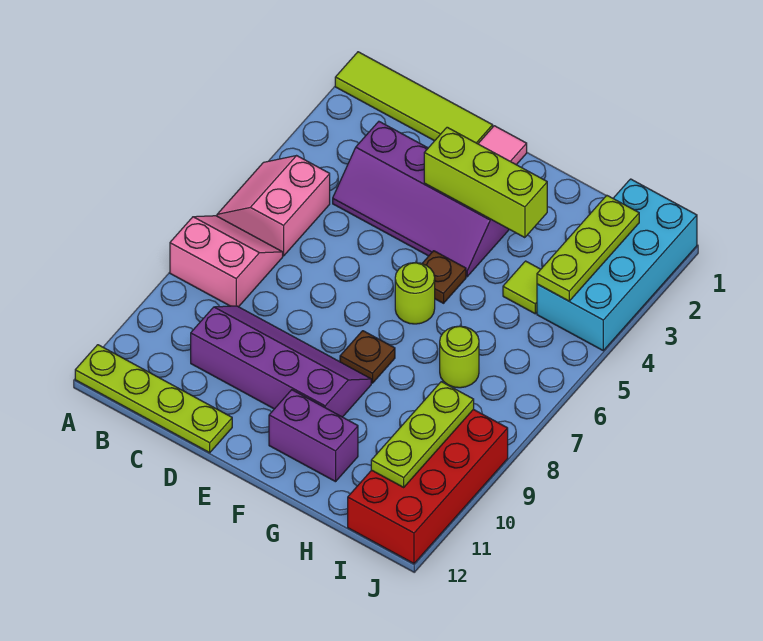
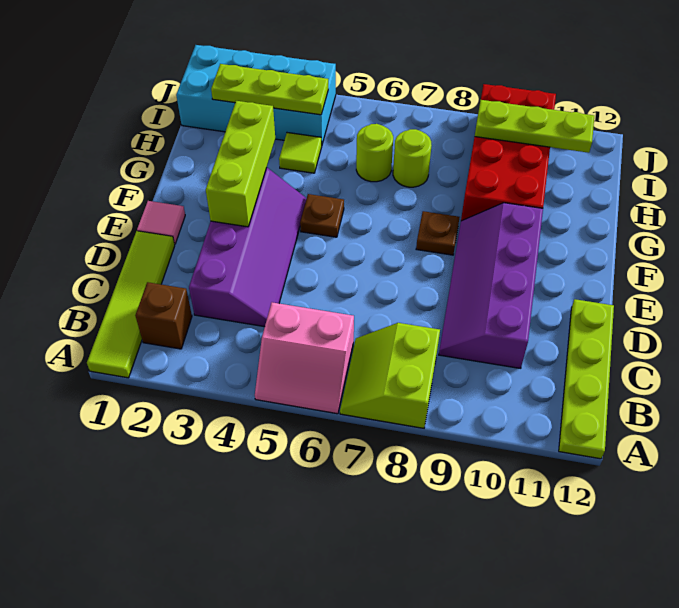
pink 2x2 slope [170,216,283,307] -> lime 2x2 slope [340,323,440,428]
none -> brown 1x1 brick [135,282,192,349]
lime 1x1 round brick [395,263,435,324] -> lime 1x1 round brick moved to [356,124,393,182]
purple 1x2 brick [269,390,358,482] -> none
red 2x4 brick [348,409,508,564] -> red 2x4 brick turned to [461,84,556,221]

